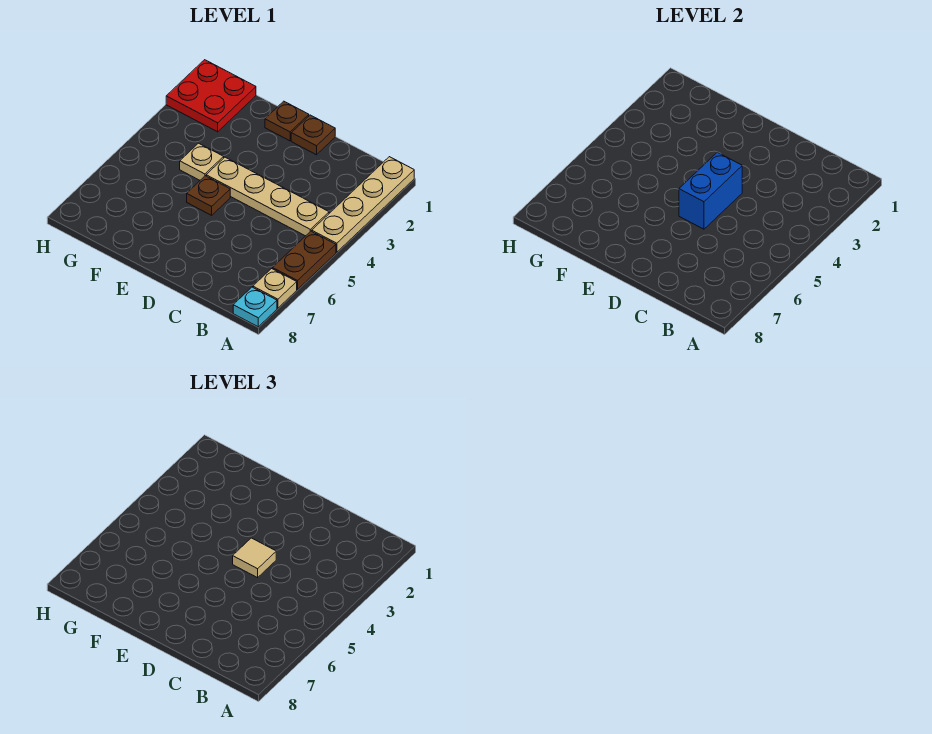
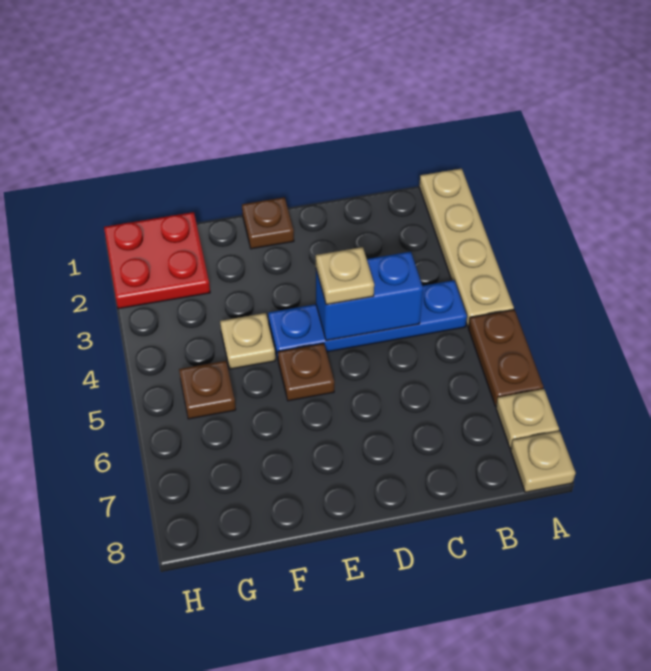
cyan 1x1 plate [233,287,277,327] -> tan 1x1 plate [511,431,576,492]
tan 1x4 plate [206,157,329,236] -> blue 1x4 plate [268,280,467,359]
brown 1x1 plate [291,115,335,155] -> brown 1x1 plate moved to [179,361,236,419]
blue 1x2 brick [679,152,742,229] -> blue 1x2 brick turned to [316,252,423,341]
tan 1x1 tile [233,538,276,578] -> tan 1x1 plate [316,247,374,305]

